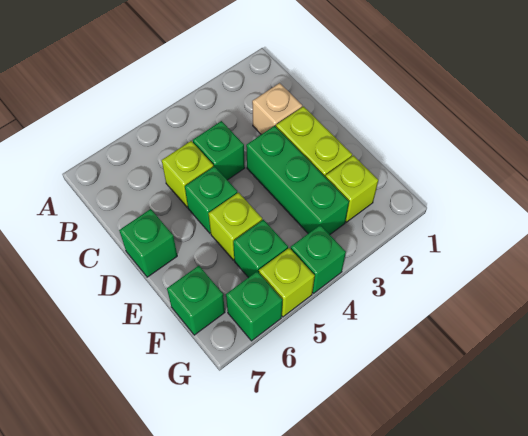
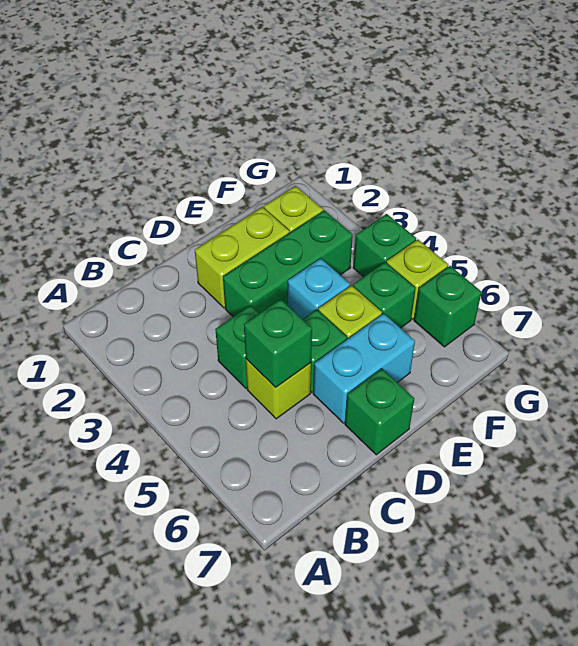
tan 1x1 brick [252,83,302,134] -> none
none -> cyan 1x2 brick [313,313,415,423]
none -> cyan 1x1 brick [288,258,350,319]
green 1x1 brick [167,266,225,335] -> green 1x1 brick moved to [244,299,312,388]

